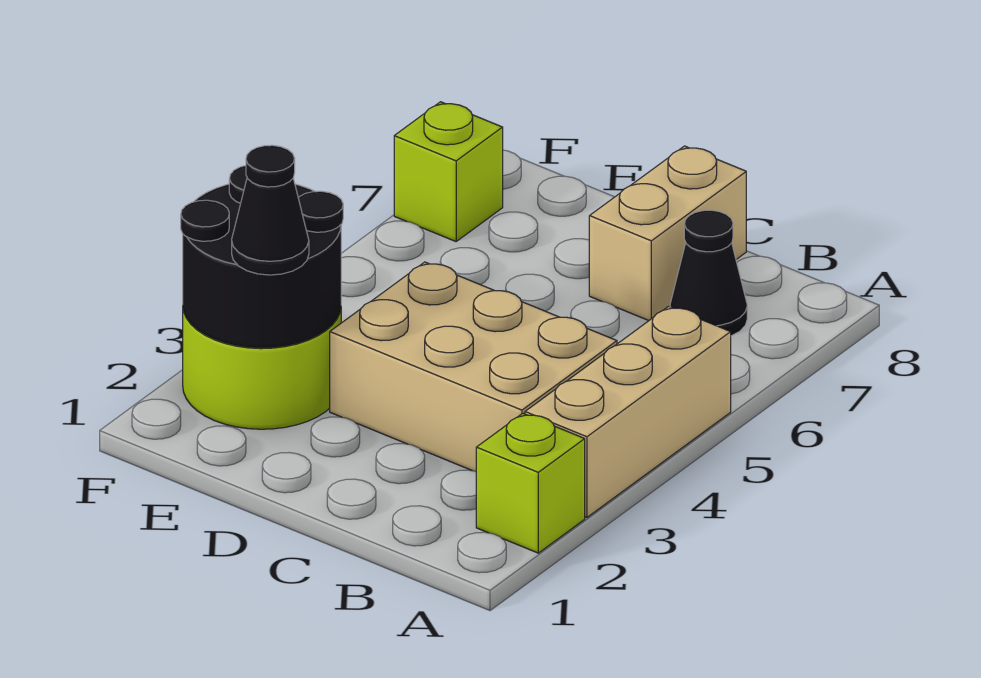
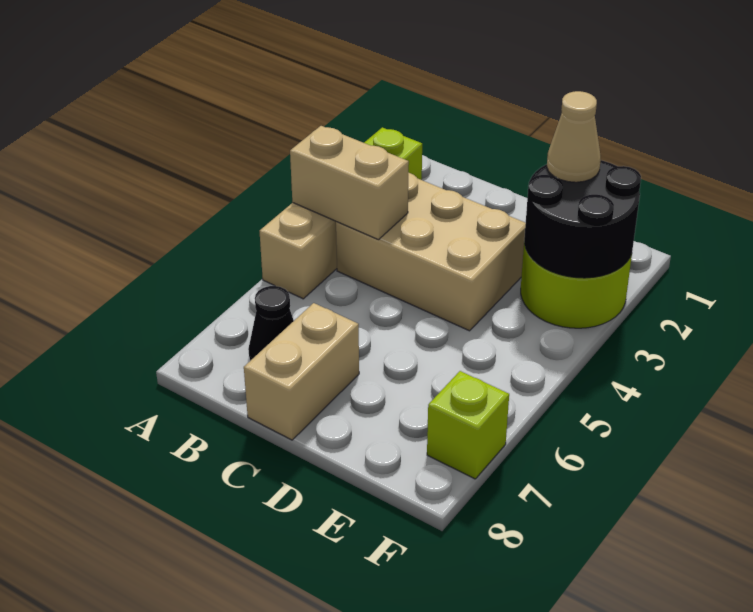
none -> tan 1x2 brick [290,126,409,240]
black 1x1 cone [232,145,309,275] -> tan 1x1 cone [547,91,601,182]

